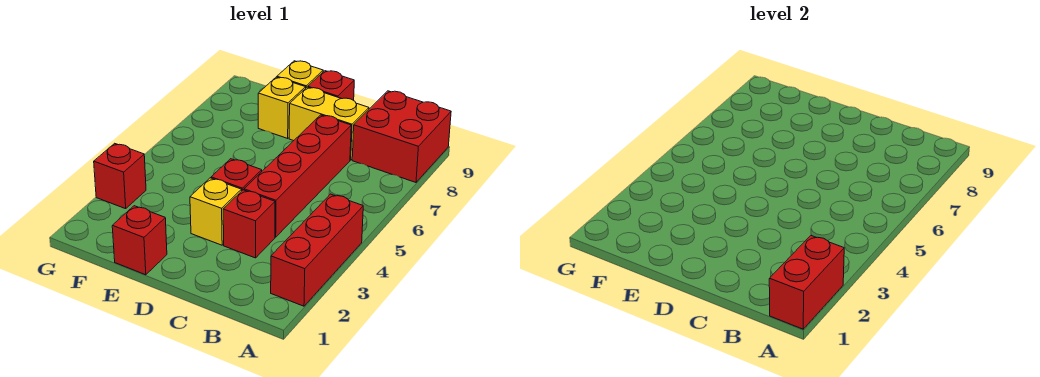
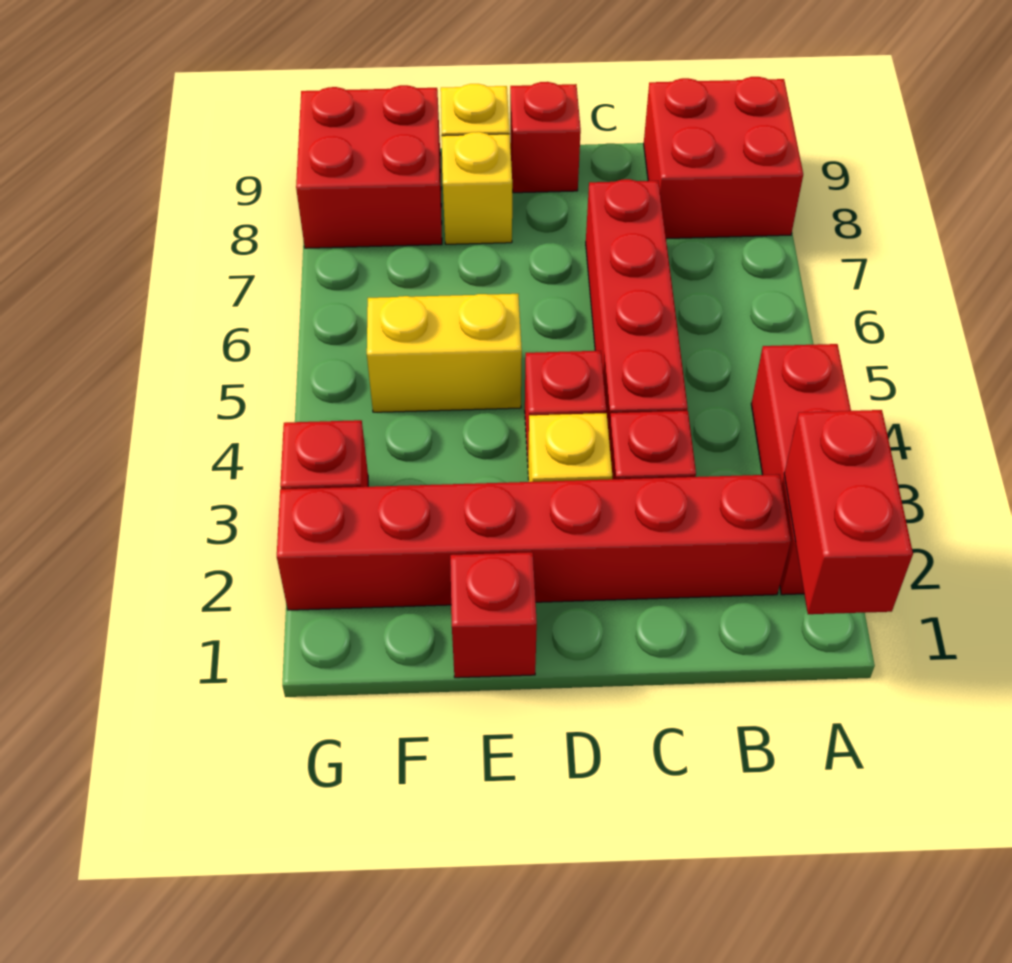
none -> red 1x6 brick [277,474,791,610]
yellow 1x2 brick [289,87,369,160] -> yellow 1x2 brick moved to [367,294,522,412]
none -> red 2x2 brick [296,85,442,248]

